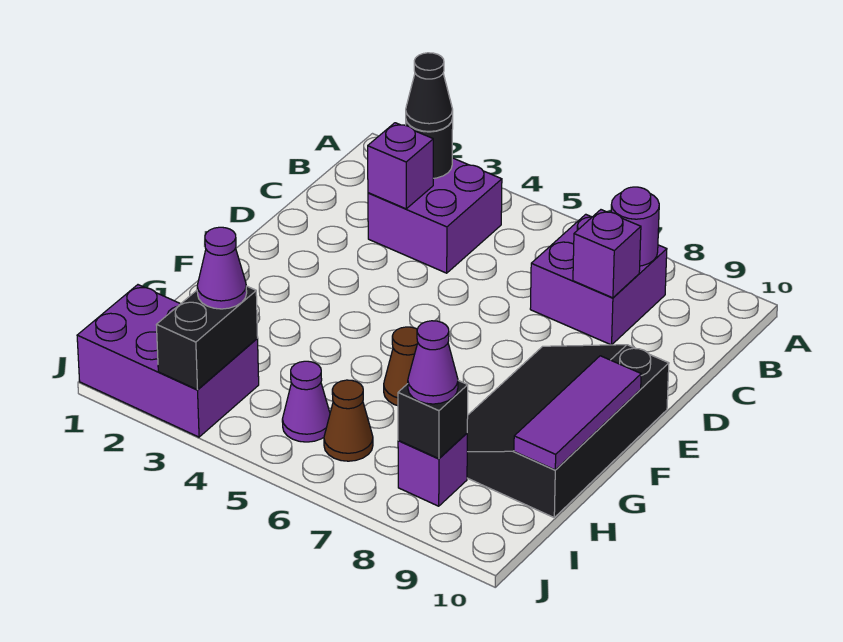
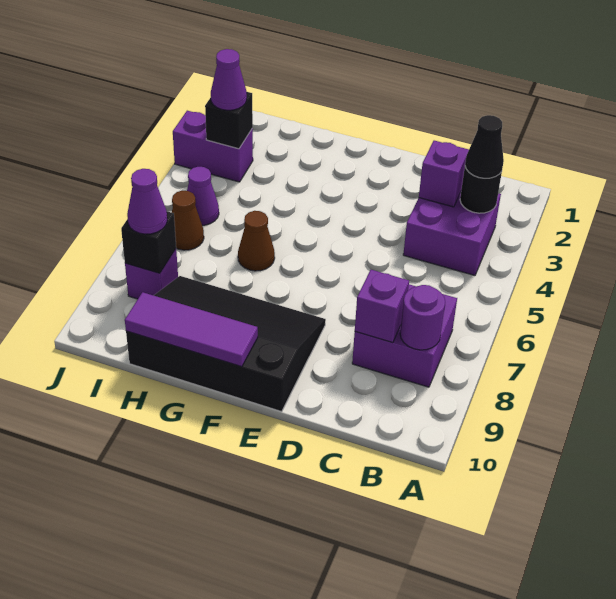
purple 2x3 brick [77,285,259,437] -> purple 1x2 brick [173,111,253,182]
black 1x2 brick [156,286,258,390] -> black 1x1 brick [205,92,253,149]

